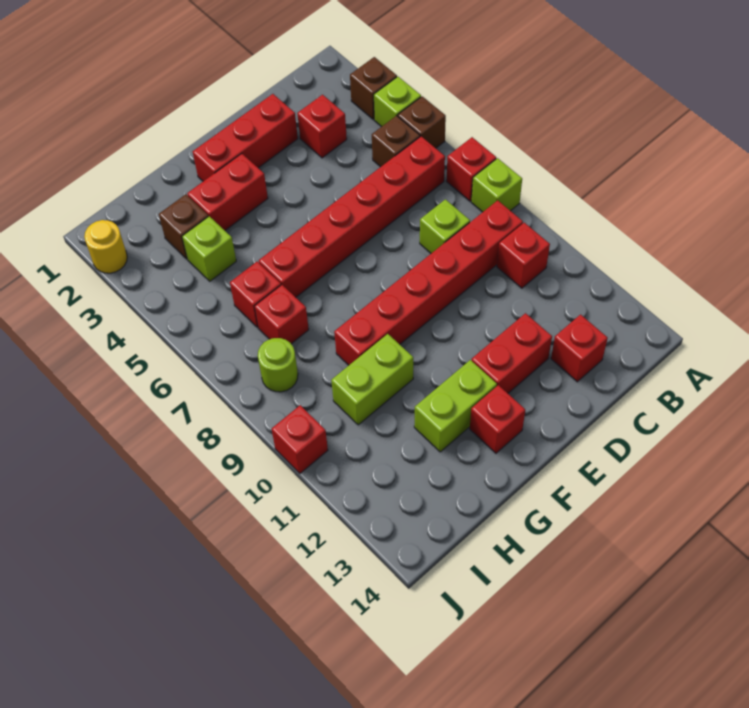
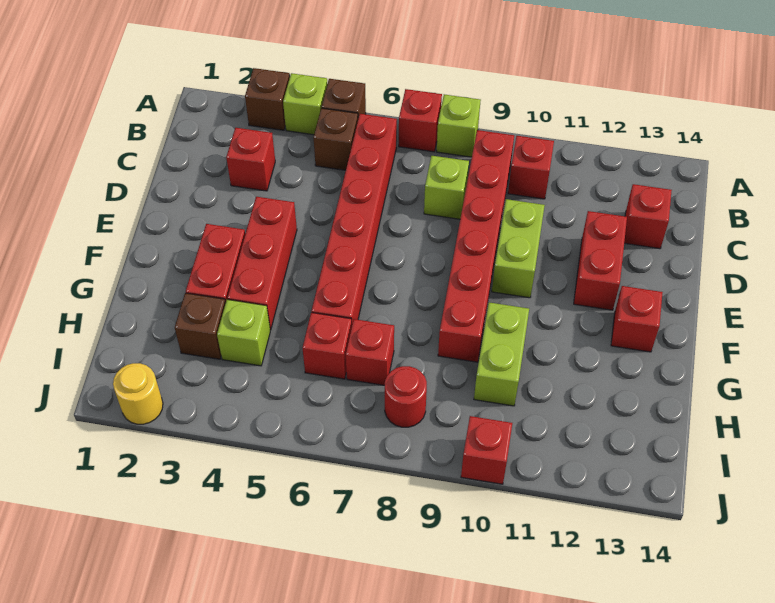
red 1x3 brick [193,94,298,181] -> red 1x3 brick moved to [227,197,297,330]
lime 1x2 brick [414,360,497,452] -> lime 1x2 brick moved to [492,199,545,298]
lime 1x1 round brick [258,338,298,392] -> red 1x1 round brick [385,366,427,427]

